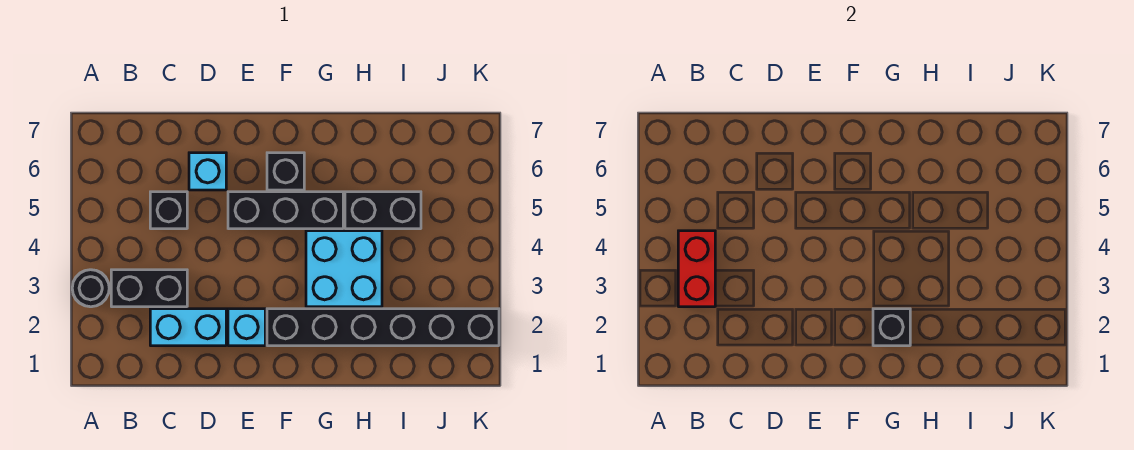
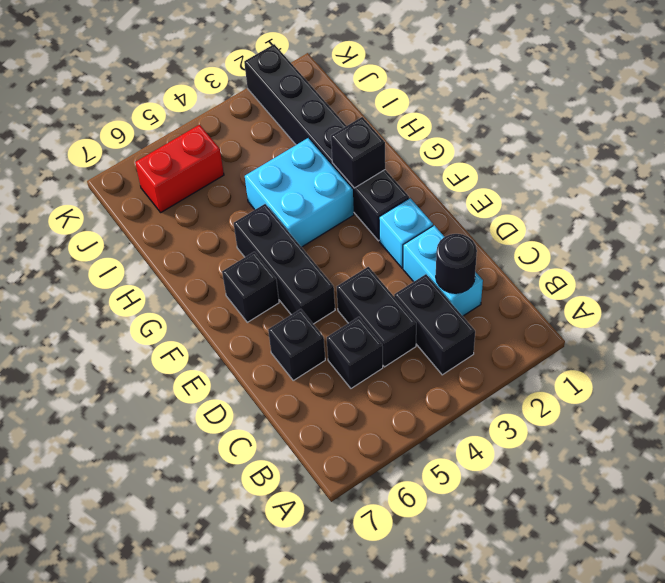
black 1x1 round brick [72,270,109,307] -> black 1x1 round brick moved to [436,234,477,293]
red 1x2 brick [678,231,715,307] -> red 1x2 brick moved to [135,125,224,212]
cyan 1x1 brick [189,153,226,190] -> black 1x1 brick [268,309,325,380]
black 1x2 brick [345,192,421,229] -> black 1x2 brick moved to [337,267,416,367]

